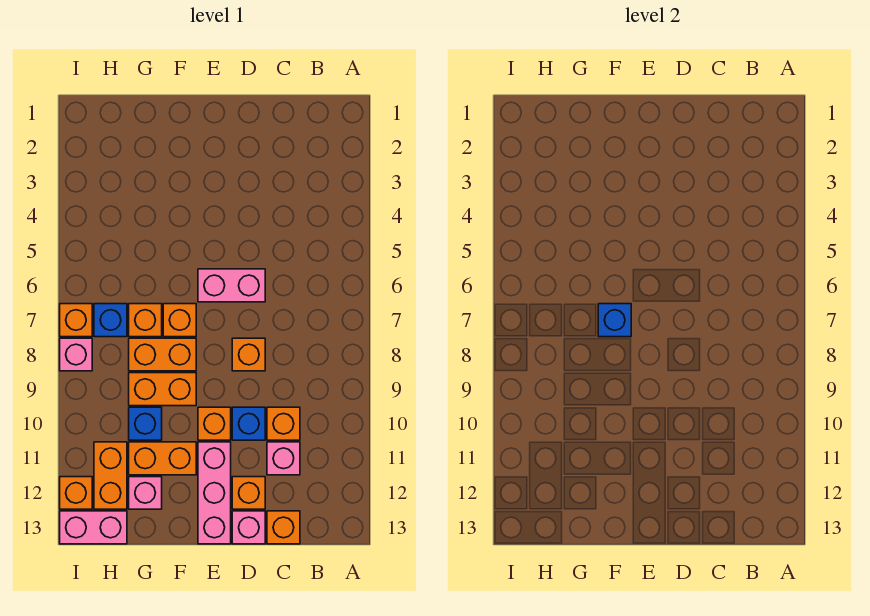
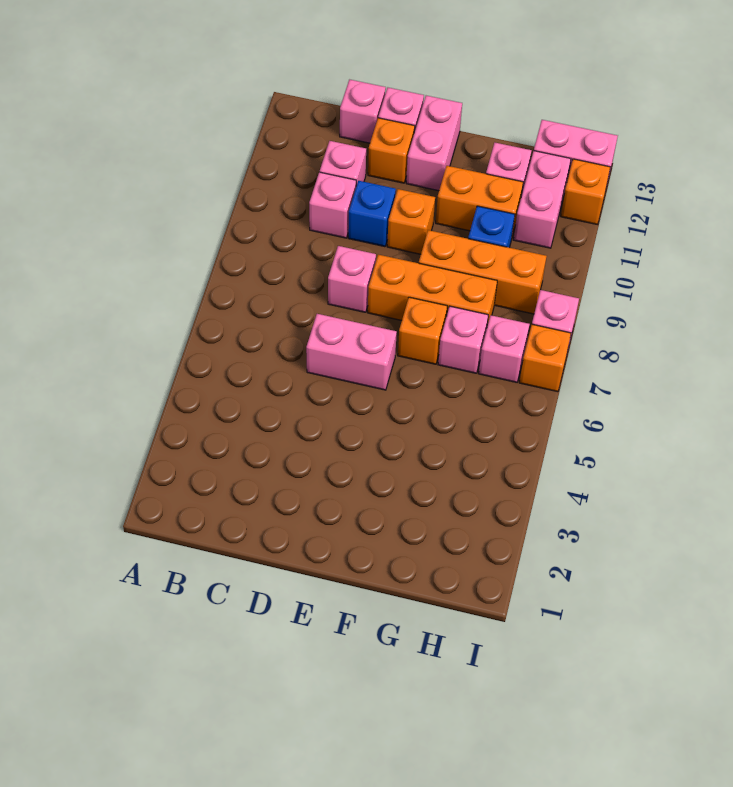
orange 1x1 brick [267,407,300,440] -> pink 1x1 brick [309,172,356,238]
orange 1x1 brick [267,511,300,544] -> pink 1x1 brick [340,80,386,143]
orange 1x1 brick [232,338,265,371] -> pink 1x1 brick [328,246,376,312]
pink 1x3 brick [198,442,231,544] -> pink 1x2 brick [406,96,462,191]
blue 1x1 brick [598,304,631,337] -> none
orange 1x2 brick [129,338,196,371] -> orange 1x3 brick [368,255,497,326]
orange 1x2 brick [129,373,196,406] -> orange 1x3 brick [419,230,547,314]
orange 1x1 brick [129,304,162,337] -> pink 1x1 brick [438,306,488,373]
blue 1x1 brick [94,304,127,337] -> pink 1x1 brick [479,315,530,382]
orange 1x2 brick [94,442,127,509] -> pink 1x2 brick [514,151,571,248]

